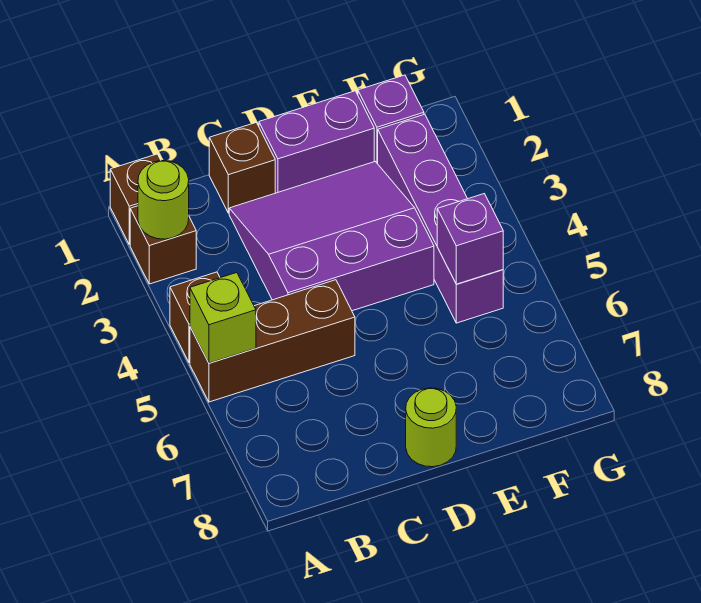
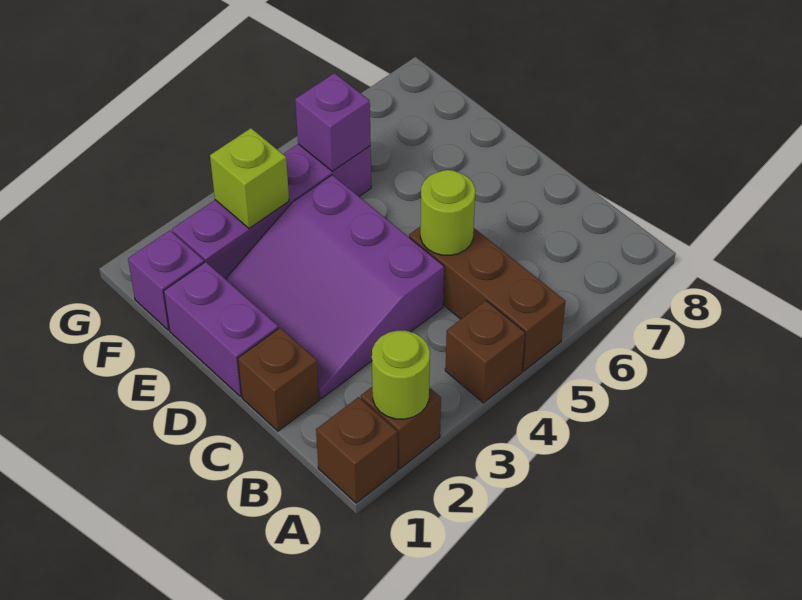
lime 1x1 brick [190,273,256,363] -> lime 1x1 brick moved to [210,128,289,228]
lime 1x1 round brick [406,388,456,467] -> lime 1x1 round brick moved to [420,170,475,255]

